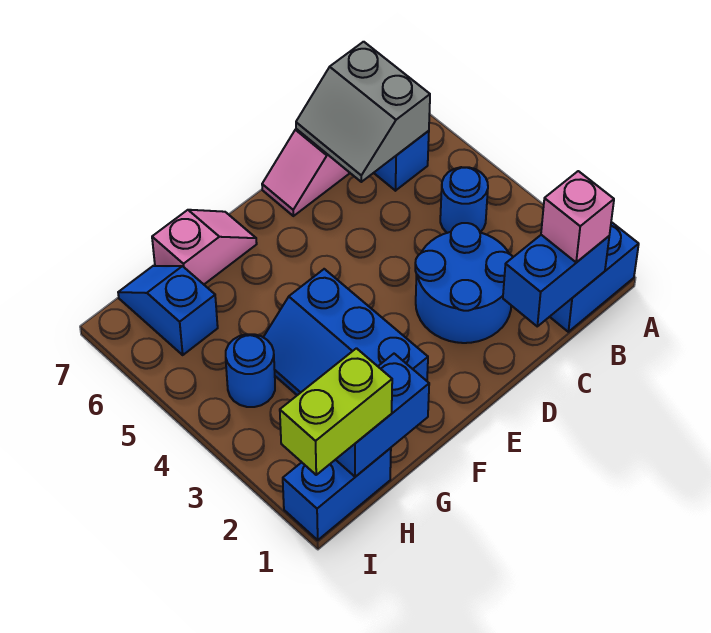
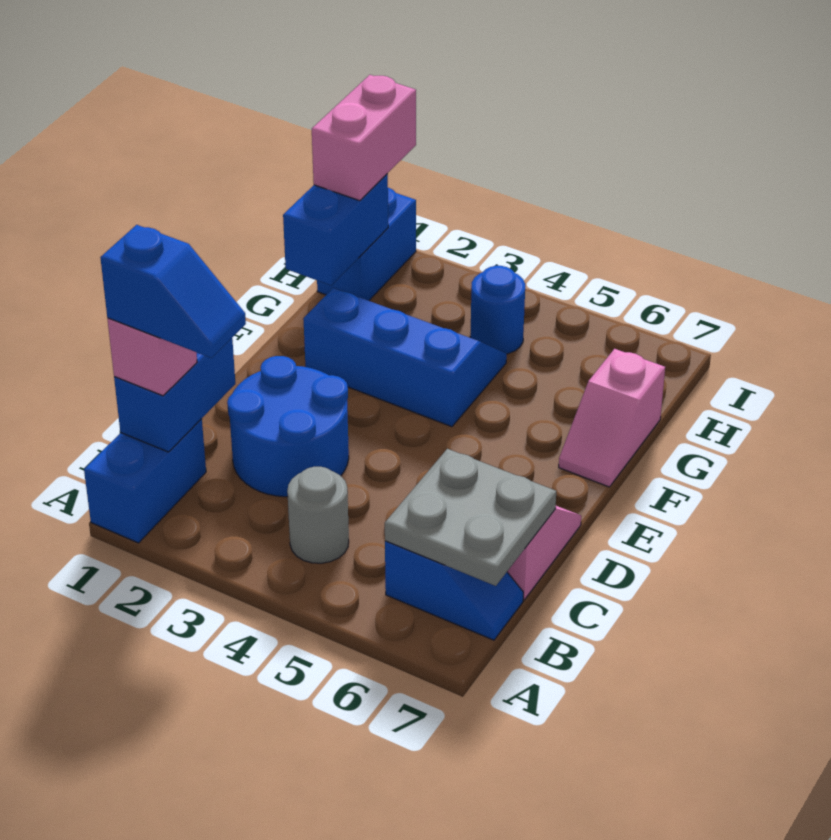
blue 1x1 round brick [440,167,488,233] -> grey 1x1 round brick [287,467,349,563]
grey 2x2 slope [296,42,430,182] -> grey 2x2 plate [385,449,556,586]
lime 1x2 brick [280,348,392,475] -> pink 1x2 brick [312,75,416,201]
blue 1x2 slope [118,266,218,355] -> blue 1x2 slope moved to [100,225,246,358]

